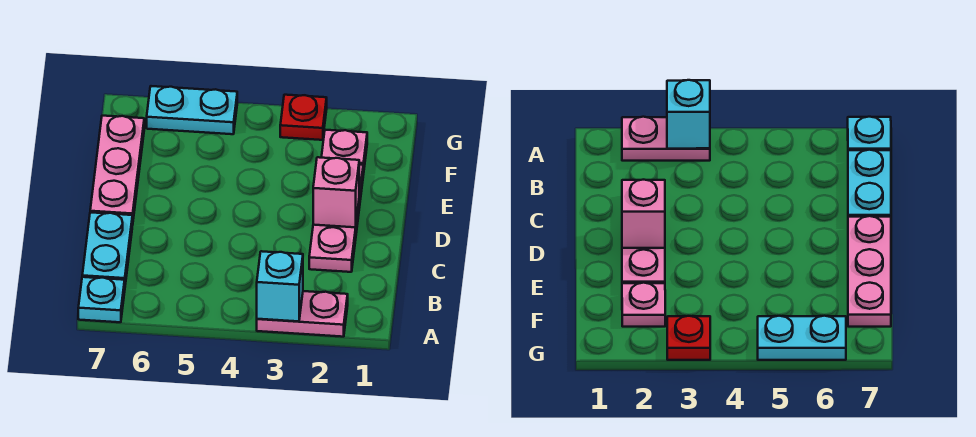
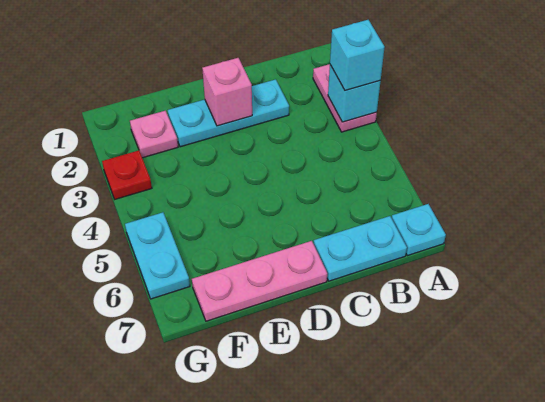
none -> cyan 1x1 brick [330,20,385,91]
pink 1x3 plate [309,165,363,272] -> cyan 1x3 plate [168,79,289,147]

